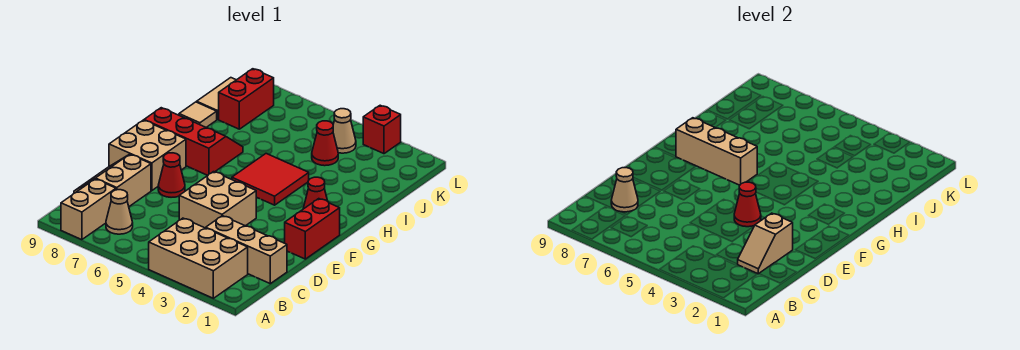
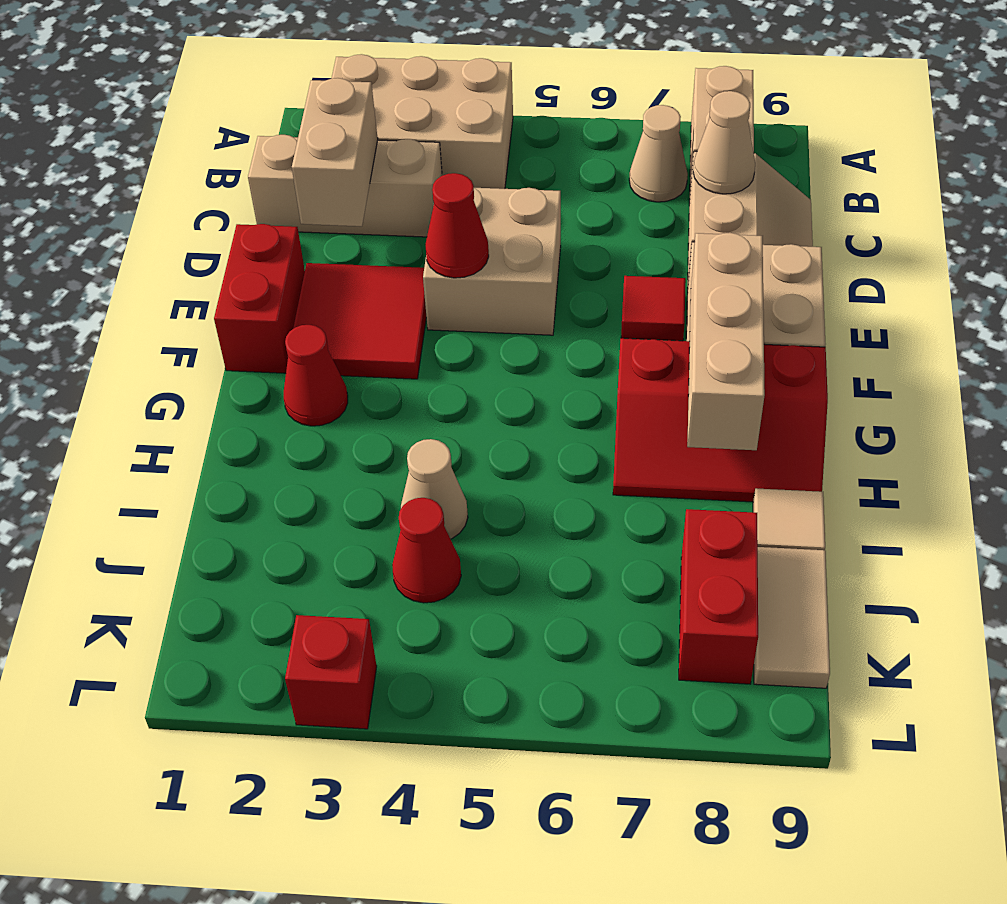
tan 1x2 slope [738,213,793,274] -> tan 1x2 brick [292,78,378,226]
red 1x1 cone [158,153,185,197] -> red 1x1 tile [621,276,686,341]
red 2x2 tile [232,154,309,205] -> red 2x2 tile moved to [287,263,426,379]
tan 1x3 brick [676,118,757,185] -> tan 1x3 brick turned to [687,233,765,450]
tan 1x1 cone [333,109,356,153] -> tan 1x1 cone moved to [401,439,468,539]

